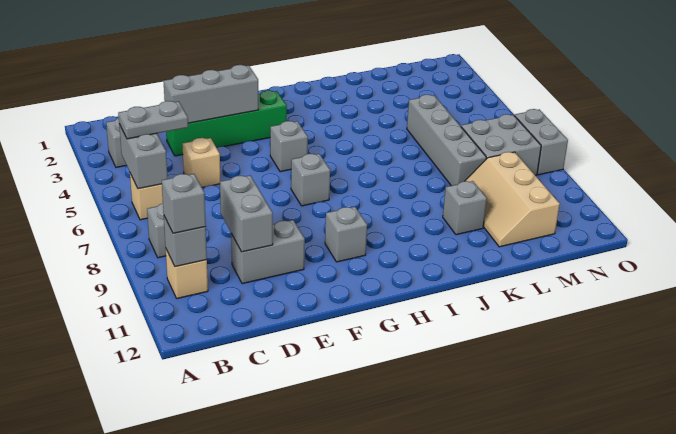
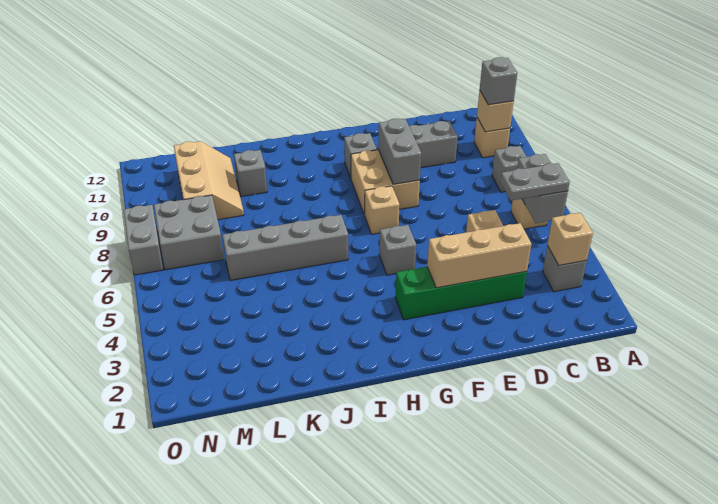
none -> tan 1x1 brick [547,213,593,265]
grey 1x1 brick [164,216,207,267] -> tan 1x1 brick [477,90,514,132]
grey 1x3 brick [163,65,259,123] -> tan 1x3 brick [427,223,531,288]
grey 1x2 brick [220,175,273,252] -> grey 1x2 brick moved to [378,119,421,184]
none -> tan 2x2 brick [351,150,420,215]
grey 1x1 brick [291,154,330,206] -> tan 1x1 brick [365,186,400,234]
grey 1x4 brick [407,95,486,186] -> grey 1x4 brick turned to [223,215,348,281]

